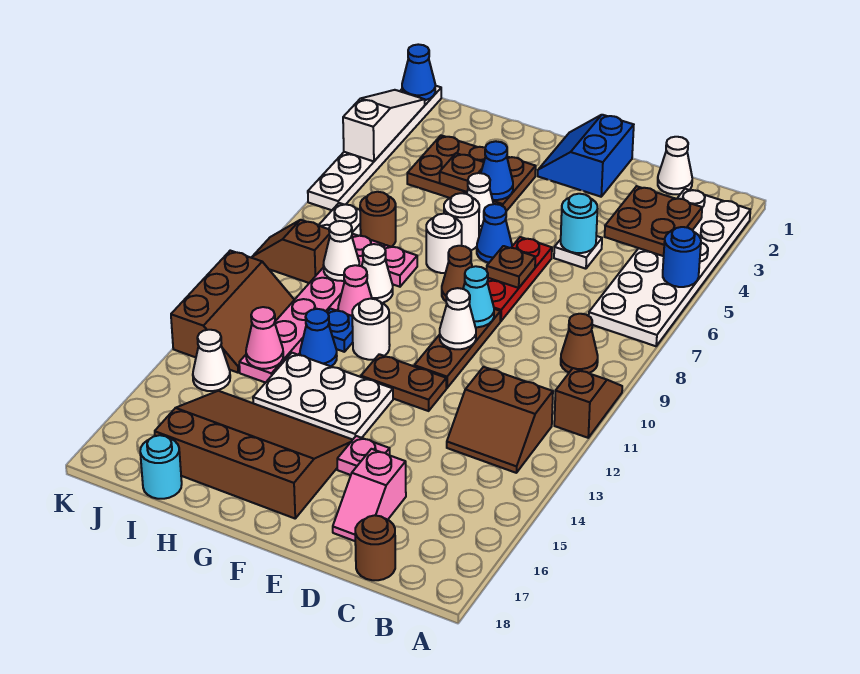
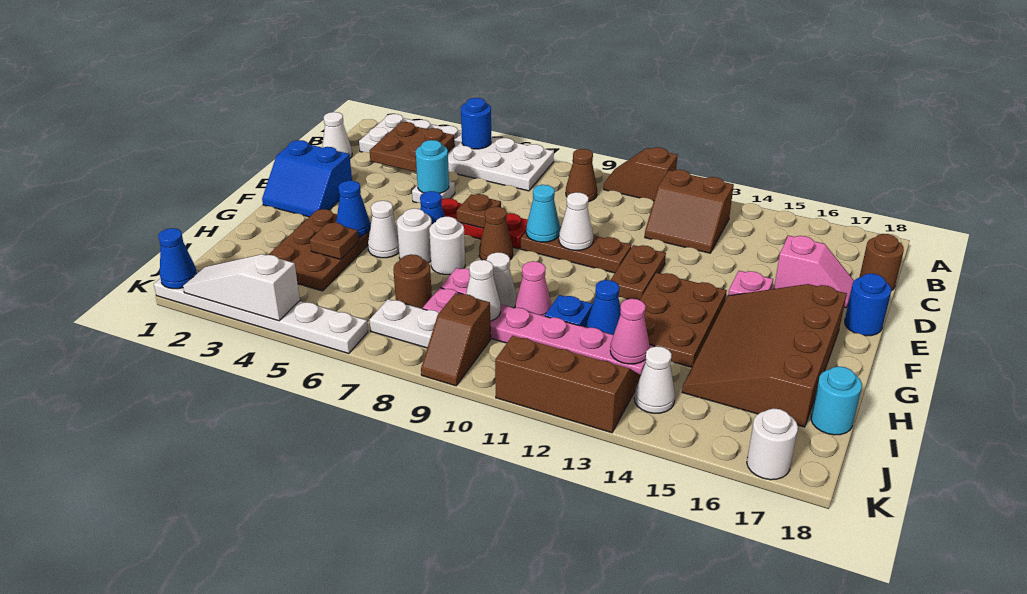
brown 2x2 slope [447,367,553,473] -> brown 2x2 slope turned to [645,170,734,253]
none -> blue 1x1 round brick [845,273,891,336]
white 2x3 plate [253,353,393,440] -> brown 2x3 plate [640,273,727,367]
white 1x1 round brick [352,299,390,360] -> white 1x1 round brick moved to [747,408,798,480]

